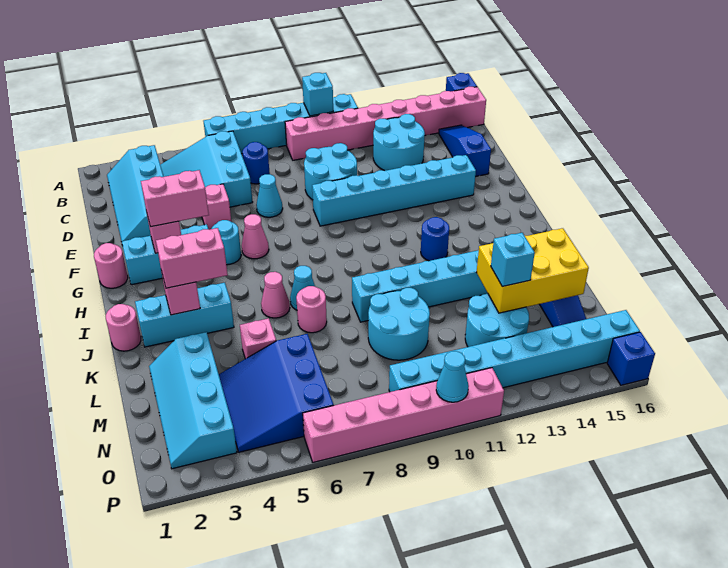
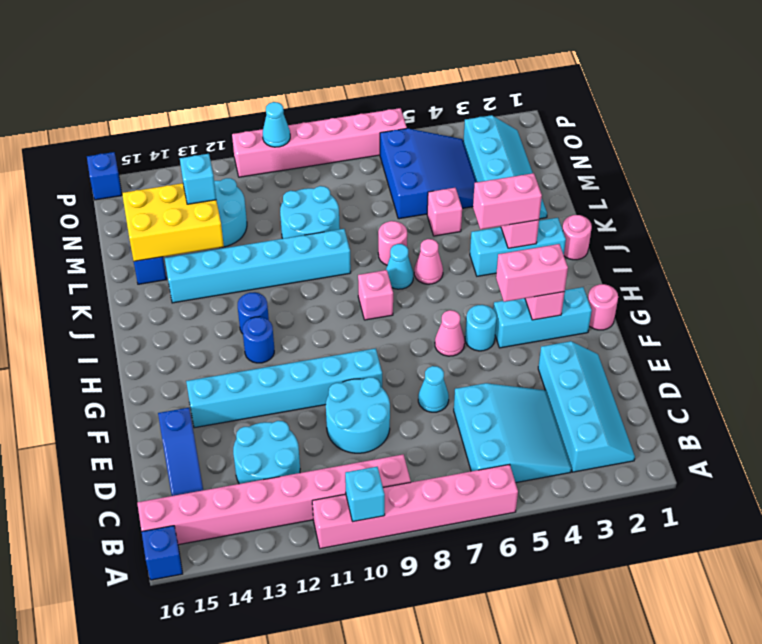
cyan 1x6 brick [204,94,358,154] -> pink 1x6 brick [312,464,518,549]
blue 1x1 round brick [242,142,270,184] -> blue 1x1 round brick moved to [243,317,274,363]
pink 1x1 brick [202,184,231,230] -> pink 1x1 brick moved to [358,270,393,320]
cyan 1x8 brick [389,310,640,392] -> none

